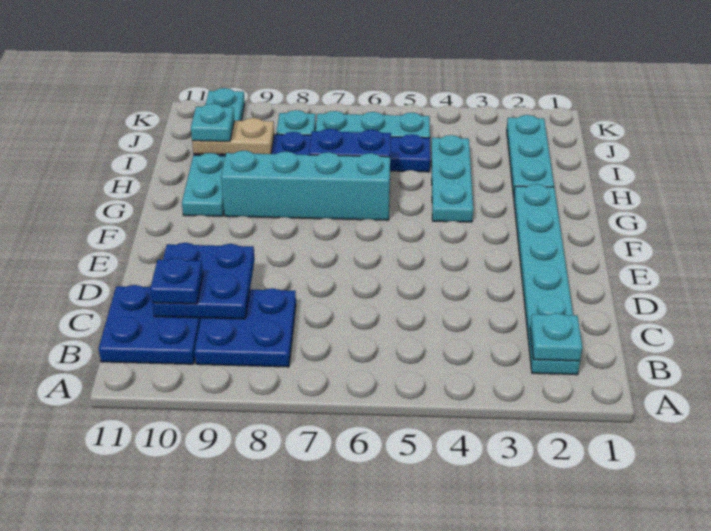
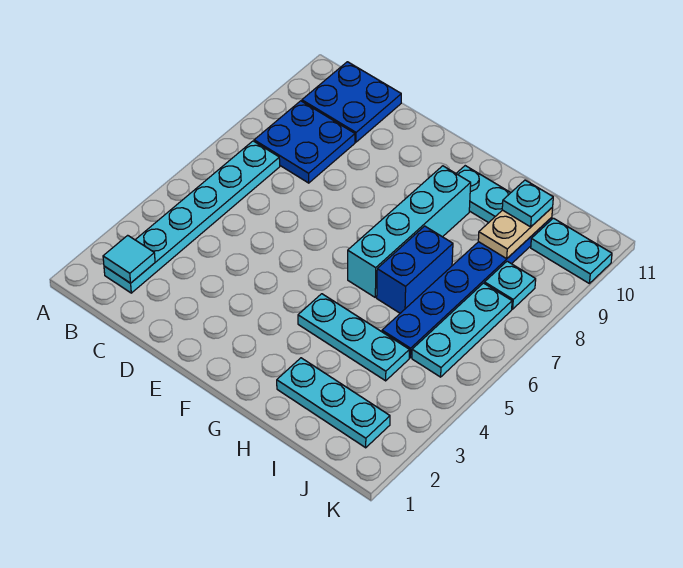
cyan 1x6 plate [514,184,580,375] -> cyan 1x6 plate turned to [104,141,280,293]
cyan 1x1 plate [530,313,582,361] -> cyan 1x1 tile [103,235,155,283]
blue 2x2 plate [152,243,255,319] -> none
blue 1x1 plate [150,258,203,304] -> none

